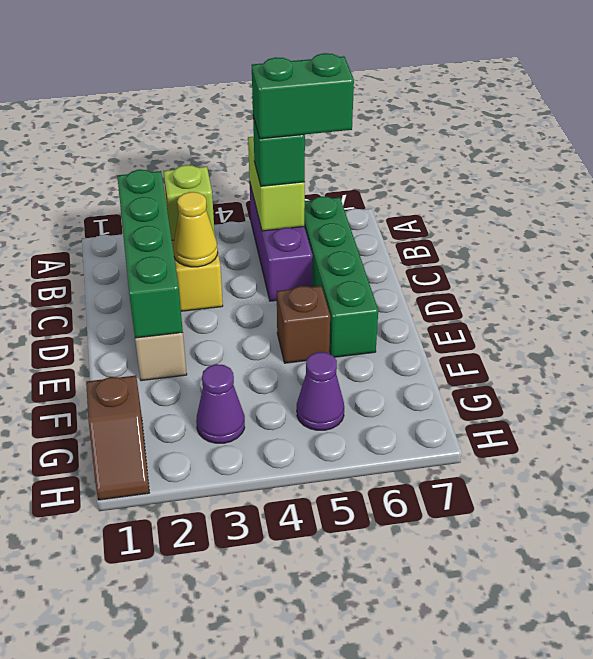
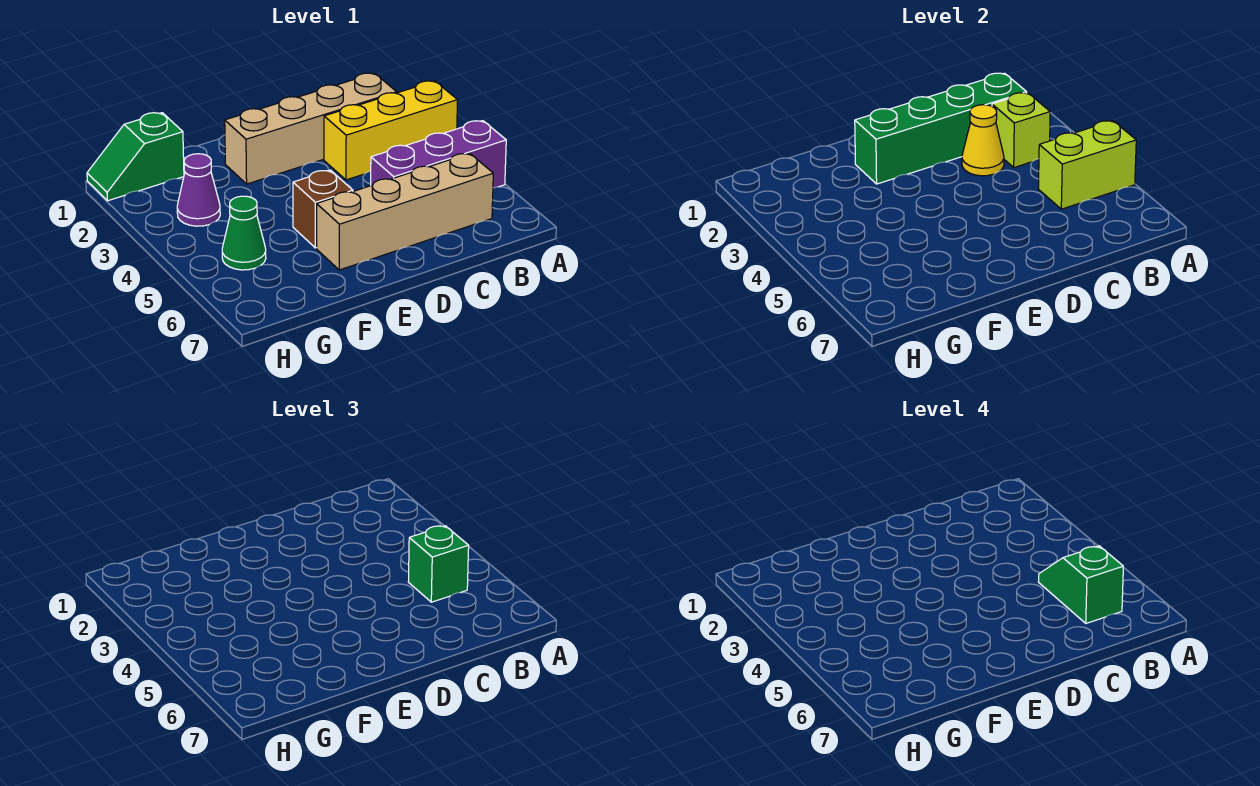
green 1x2 brick [252,53,354,139] -> green 1x2 slope [1038,546,1123,623]
green 1x4 brick [304,196,378,357] -> tan 1x4 brick [317,153,493,270]
brown 1x2 slope [86,376,149,500] -> green 1x2 slope [87,113,184,201]
purple 1x1 cone [297,352,344,430] -> green 1x1 cone [222,196,266,270]

